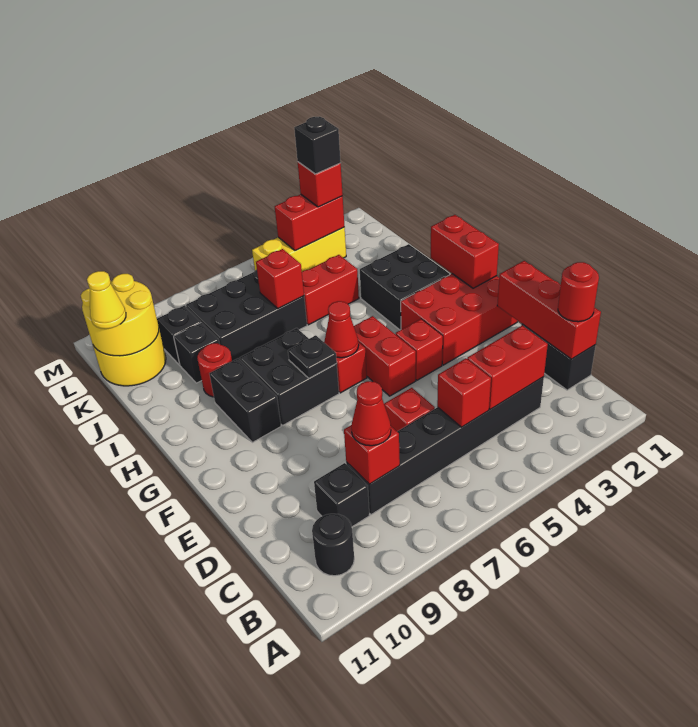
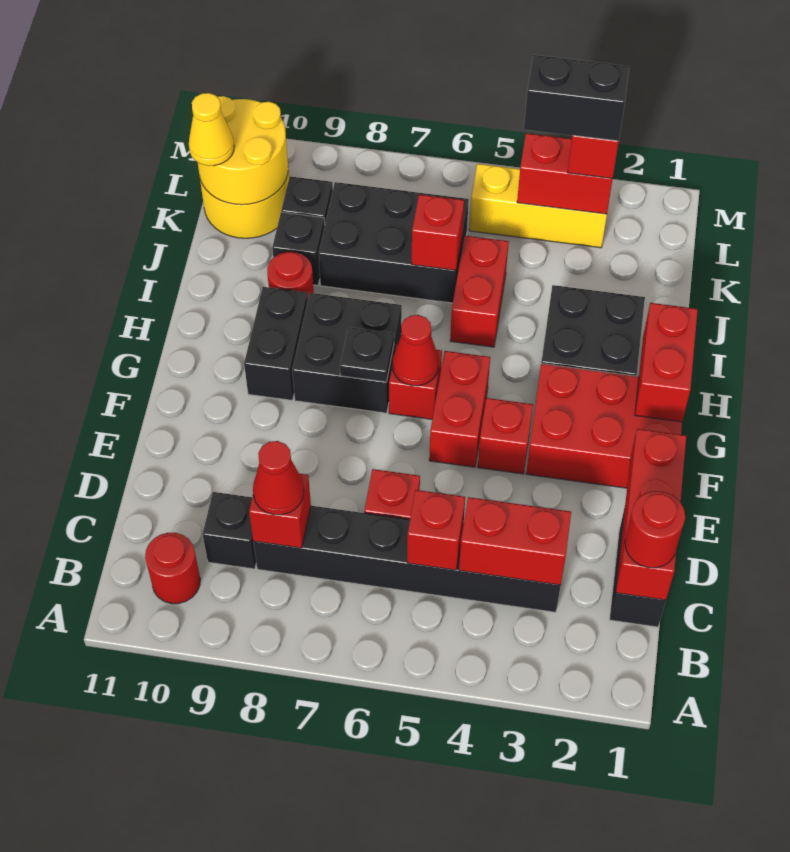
black 1x1 round brick [312,514,354,576] -> red 1x1 round brick [145,533,200,604]
red 1x2 brick [302,255,359,325] -> red 1x2 brick turned to [450,236,509,347]
black 1x1 brick [294,117,341,174] -> black 1x2 brick [524,55,629,141]

